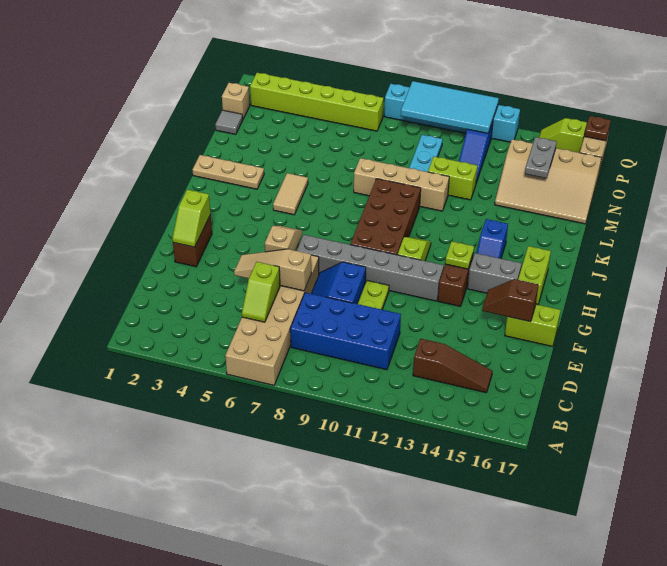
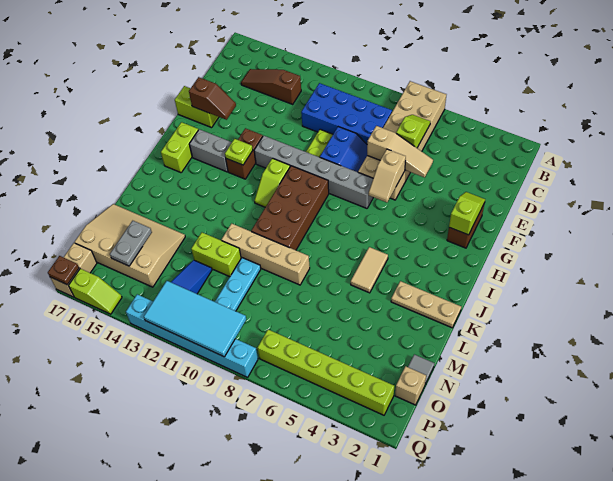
blue 1x2 slope [477,219,508,259] -> none

